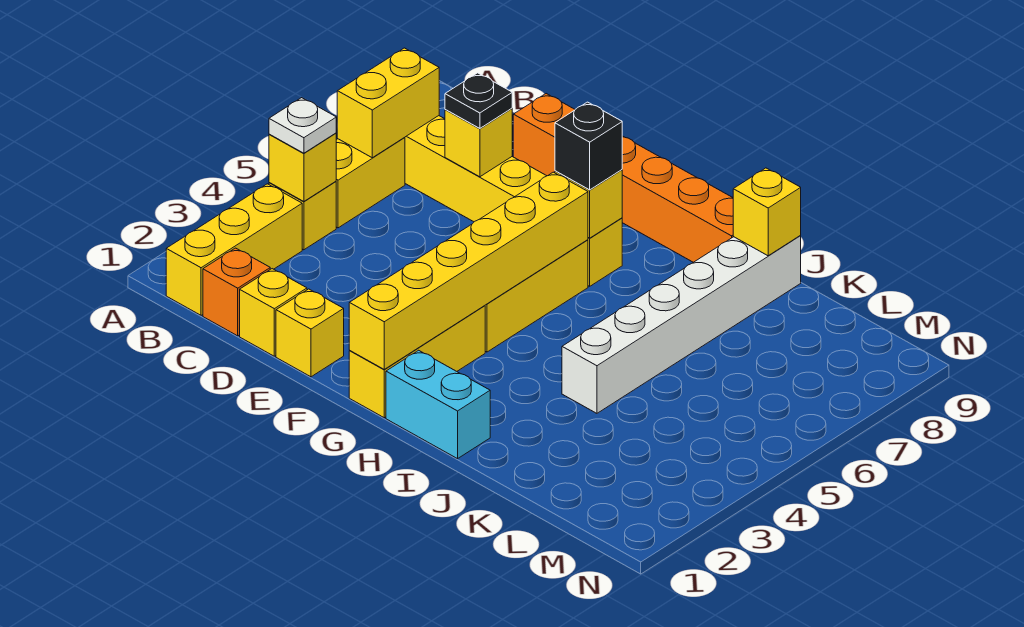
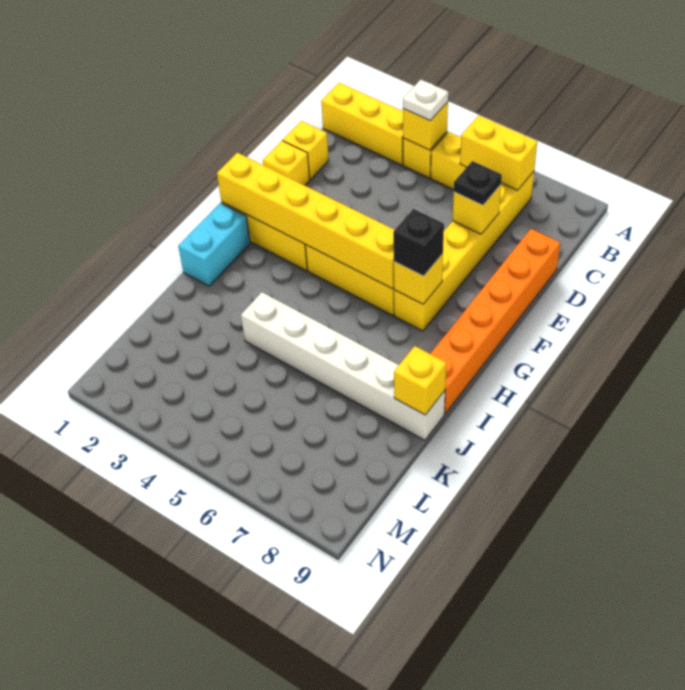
orange 1x1 brick [203,248,270,336] -> none

